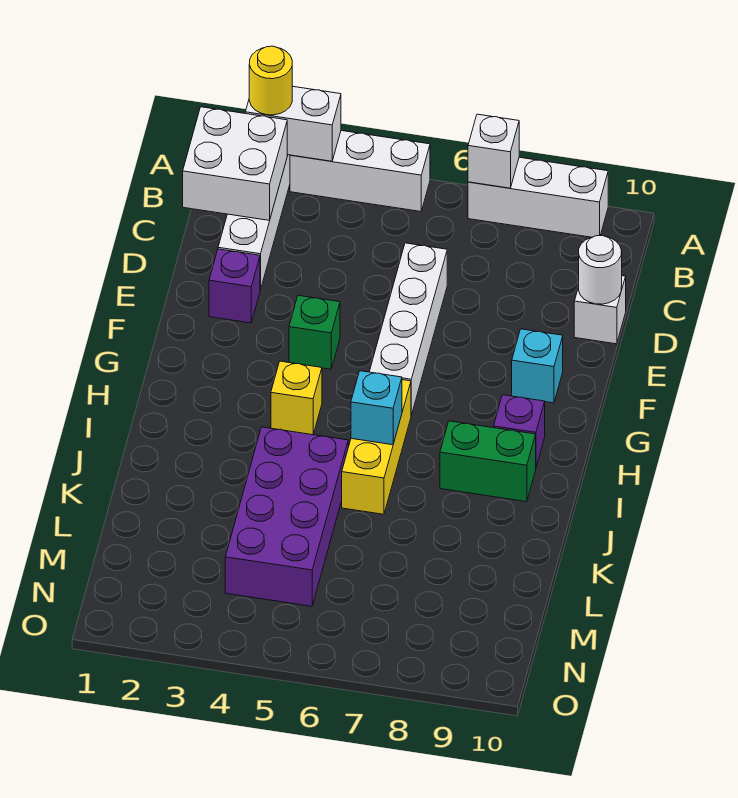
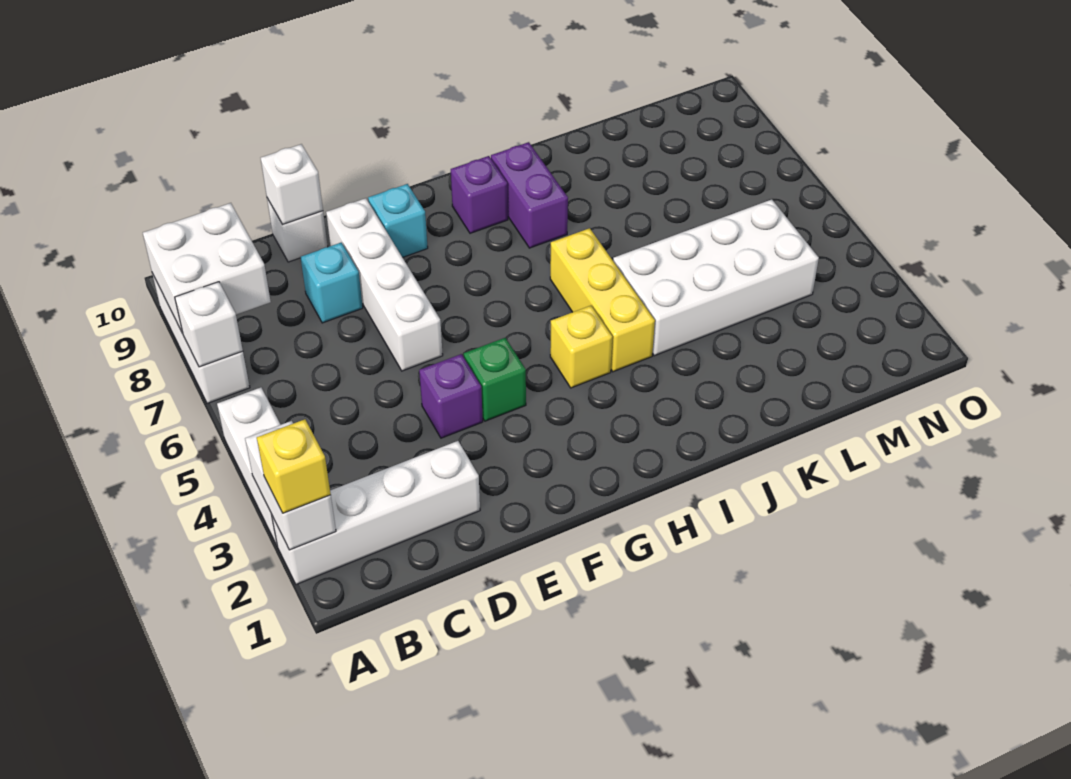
yellow 1x1 round brick [249,46,292,115] -> yellow 1x1 brick [257,419,331,513]
white 2x2 brick [183,107,287,220] -> white 2x2 brick moved to [143,203,271,334]
white 1x4 brick [369,243,447,415] -> white 1x4 brick turned to [326,198,443,371]
white 1x1 round brick [579,236,622,304] -> white 1x1 brick [261,144,323,225]
purple 1x1 brick [209,249,260,323] -> purple 1x1 brick moved to [419,354,483,438]
yellow 1x3 brick [342,380,411,514] -> yellow 1x3 brick turned to [550,228,655,372]
cyan 1x1 brick [351,371,402,445] -> cyan 1x1 brick moved to [301,243,363,323]
green 1x2 brick [440,421,536,502] -> purple 1x2 brick [491,142,568,248]
purple 2x4 brick [225,427,348,606] -> white 2x4 brick [613,199,819,356]

